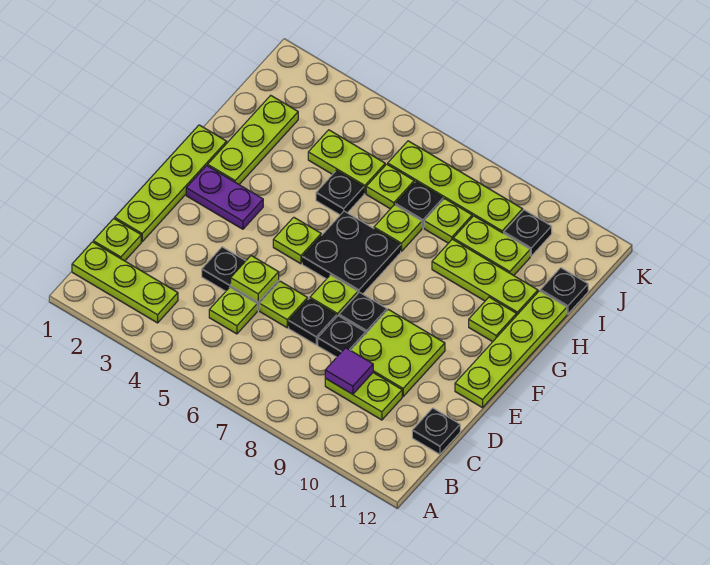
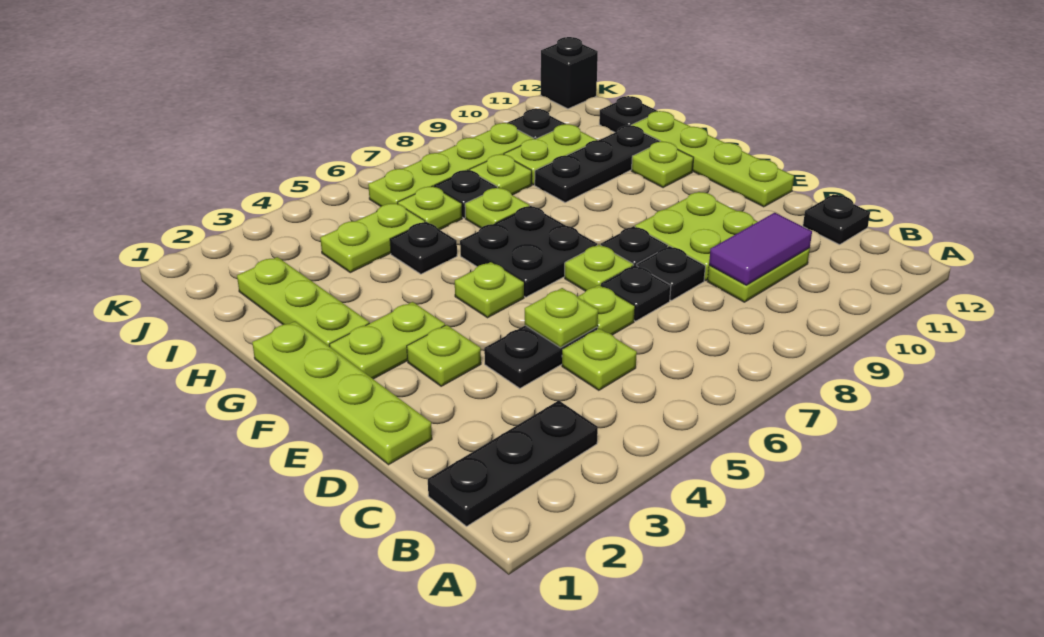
lime 1x3 plate [72,242,178,323] -> black 1x3 plate [428,401,598,526]
lime 1x1 plate [93,219,141,261] -> lime 1x1 plate moved to [407,325,481,386]
purple 1x1 tile [325,348,373,394] -> purple 1x2 tile [709,213,812,285]
purple 1x2 plate [186,166,263,229] -> lime 1x2 plate [329,302,445,379]
lime 1x3 plate [432,239,538,315] -> black 1x3 plate [535,125,660,203]
none -> black 1x1 brick [541,37,598,109]

